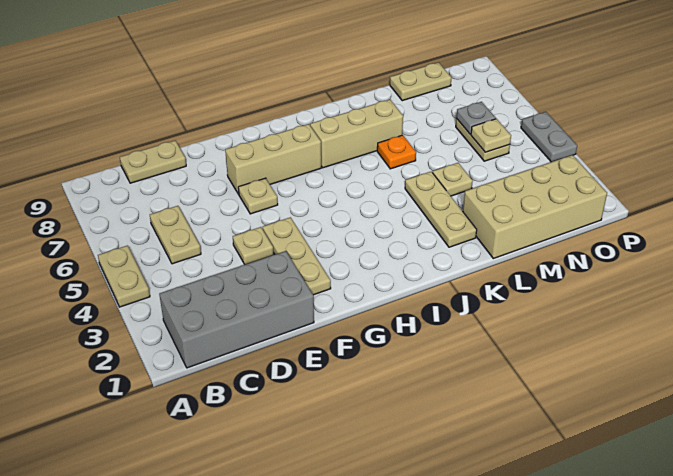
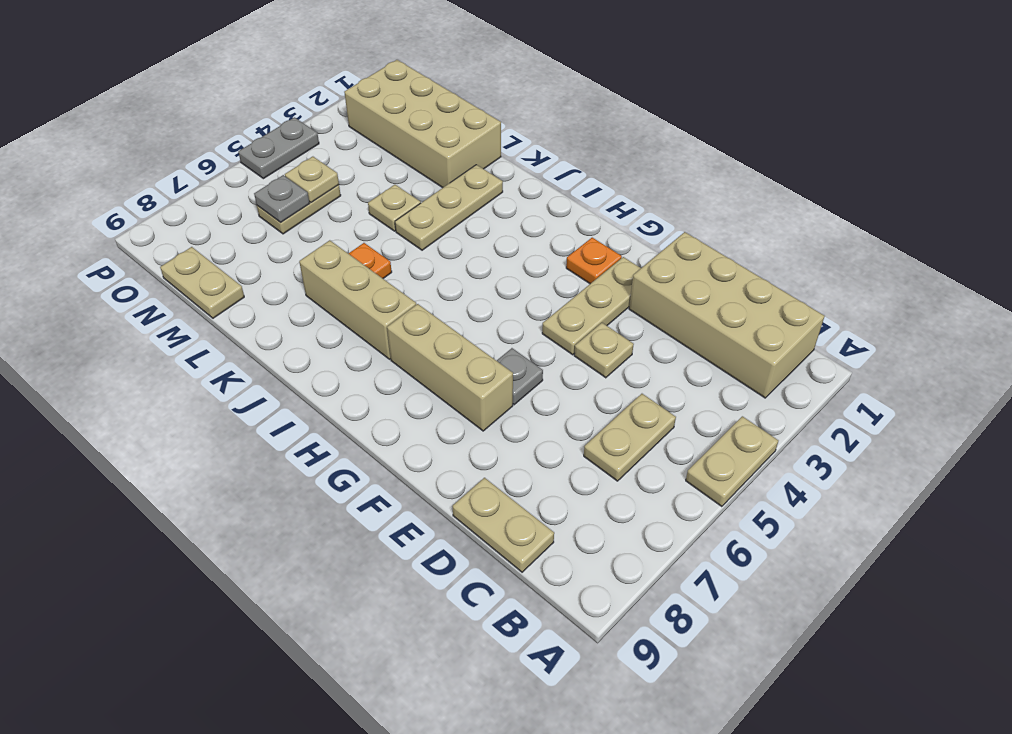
grey 2x4 brick [159,251,314,368] -> tan 2x4 brick [629,232,825,398]
tan 1x1 plate [238,178,278,214] -> grey 1x1 plate [497,348,543,405]
none -> orange 1x1 plate [566,238,622,284]

